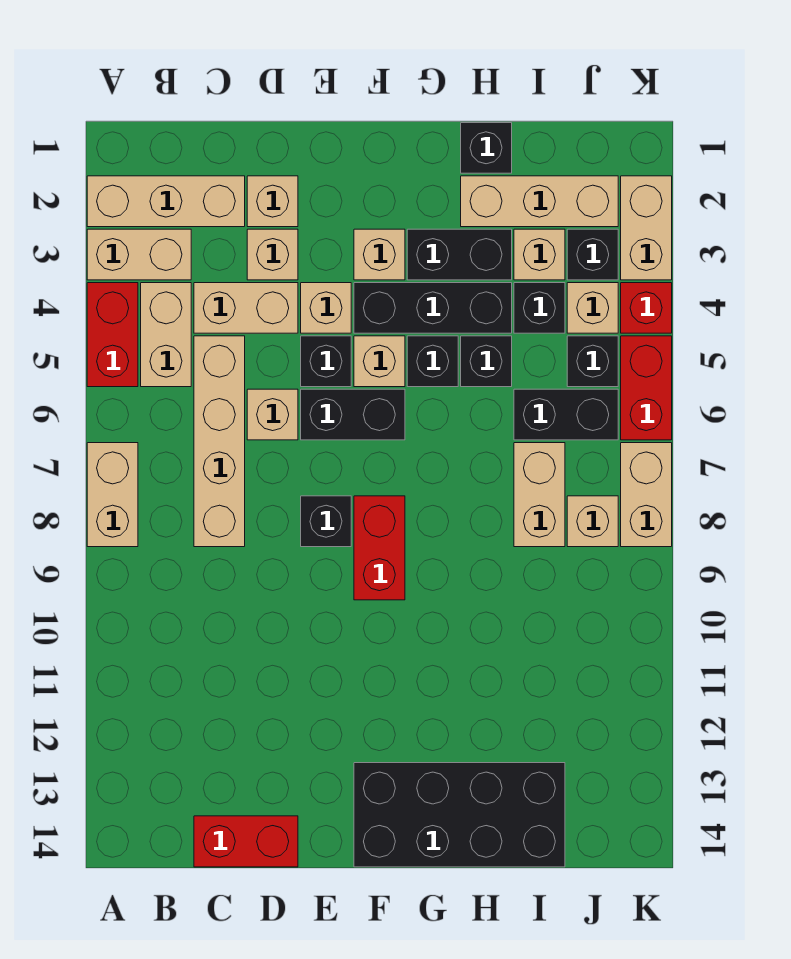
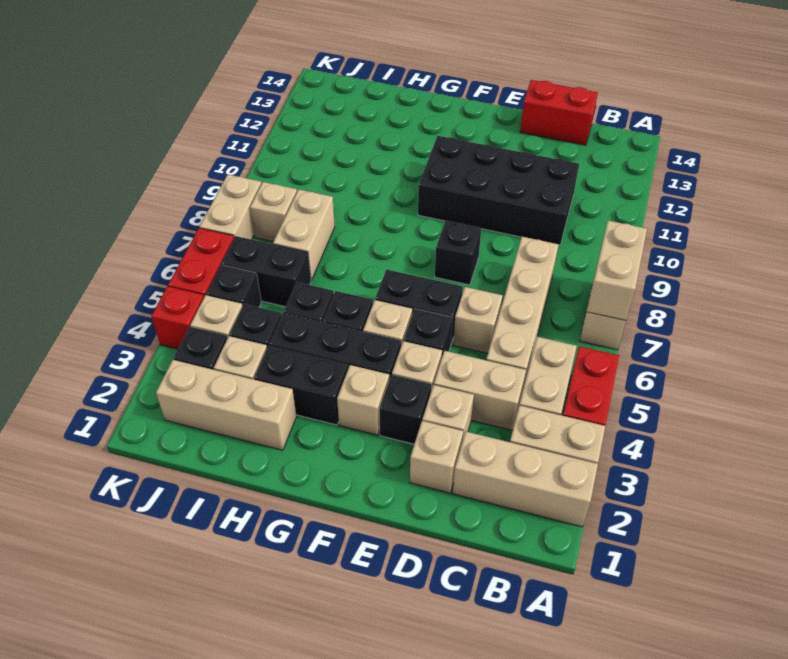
red 1x2 brick [354,496,405,600] -> none
black 2x4 brick [354,763,565,867] -> black 2x4 brick moved to [418,136,579,245]
black 1x1 brick [461,123,512,173] -> black 1x1 brick moved to [379,375,431,444]
tan 1x2 brick [621,176,672,280] -> tan 1x2 brick moved to [587,221,647,321]

